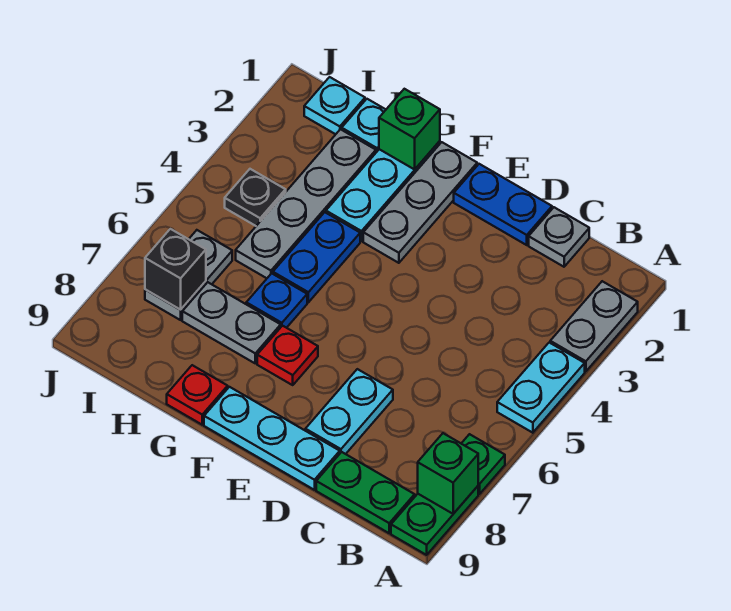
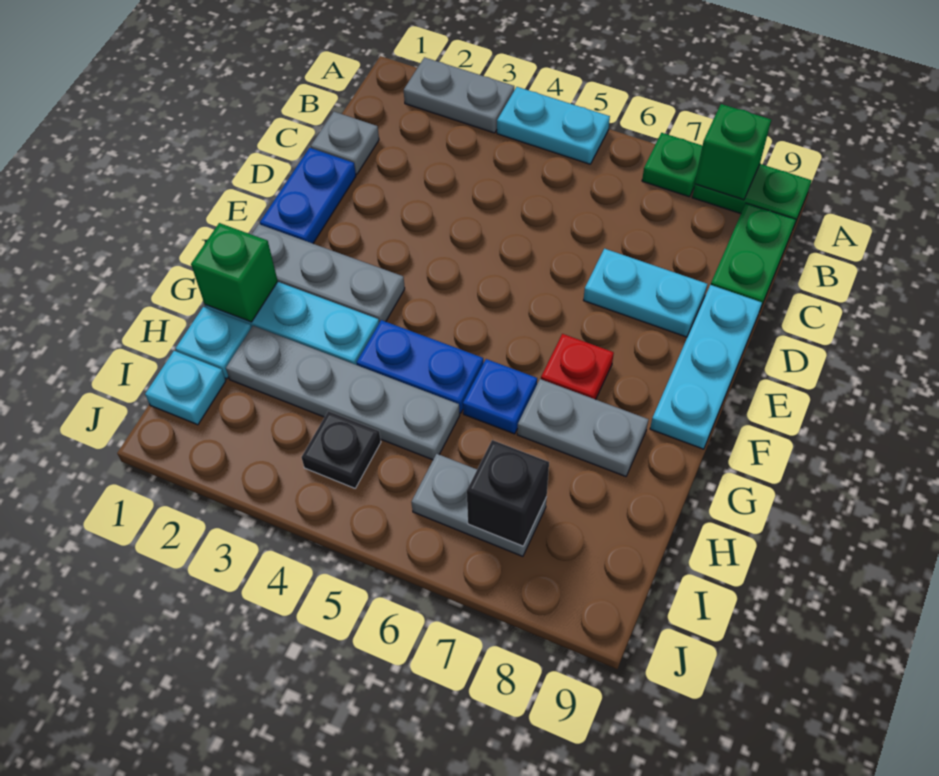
grey 1x2 plate [182,282,281,363] -> grey 1x2 plate turned to [517,379,649,476]
red 1x1 plate [167,365,228,425] -> none

